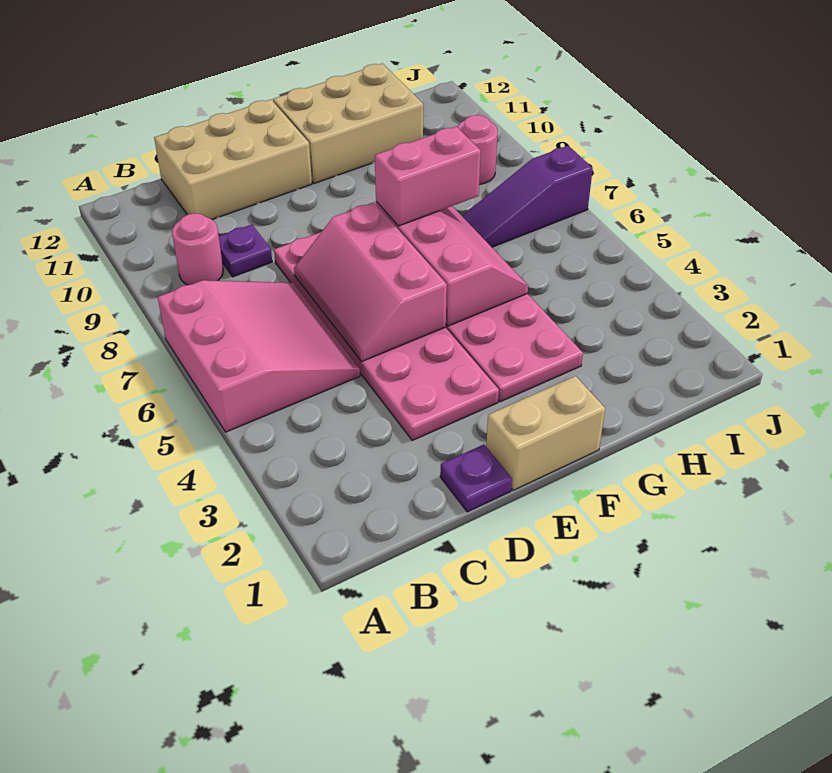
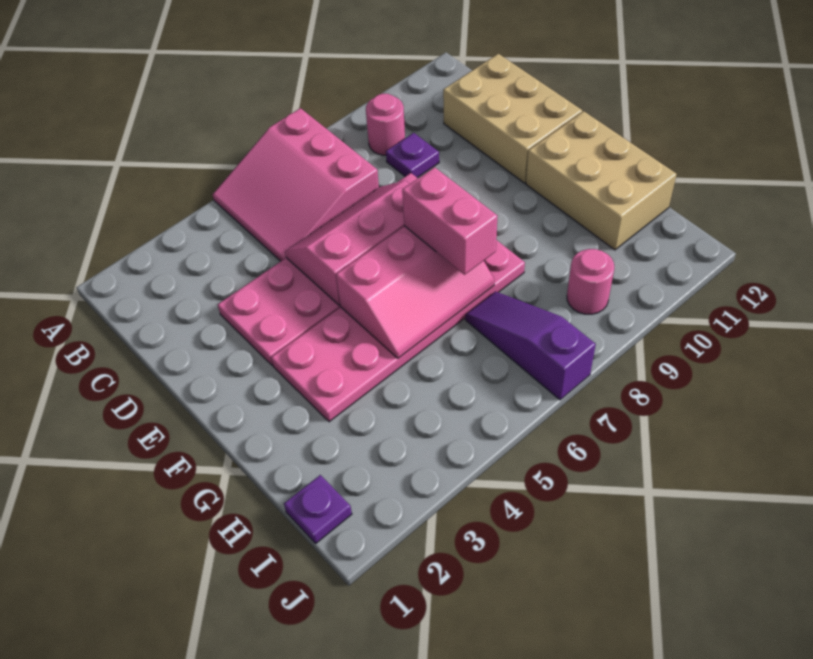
pink 3x3 slope [158,280,360,432] -> pink 3x3 slope turned to [213,108,379,261]
purple 1x1 plate [440,445,512,512] -> purple 1x1 plate moved to [284,475,352,543]
tan 1x2 brick [486,376,605,490] -> none

